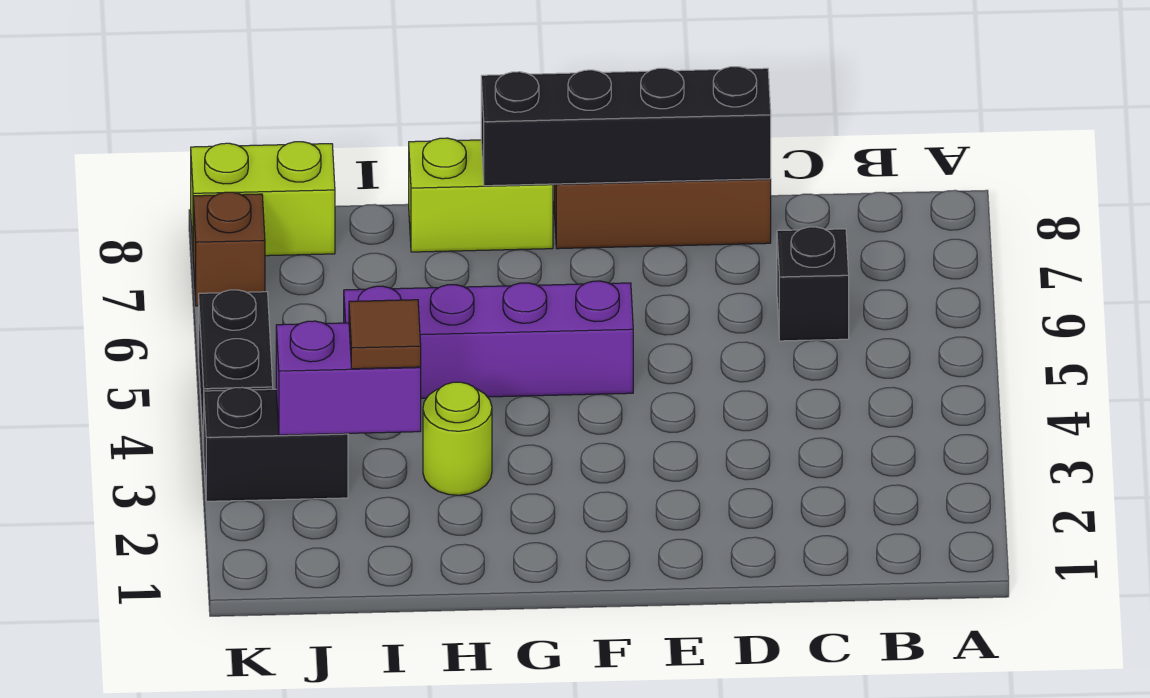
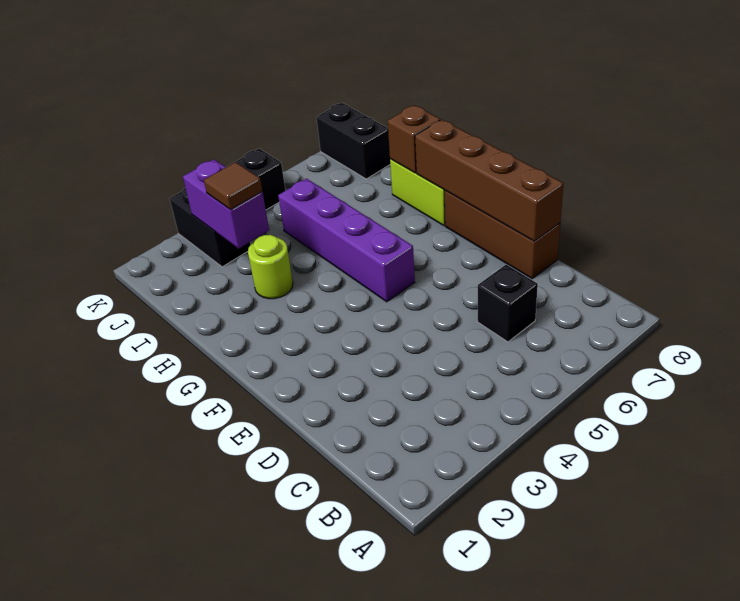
black 1x4 brick [481,67,771,186] -> brown 1x4 brick [415,120,564,241]
lime 1x2 brick [191,142,335,256] -> black 1x2 brick [316,103,390,179]
brown 1x1 brick [193,192,265,306] -> brown 1x1 brick moved to [388,105,440,173]

